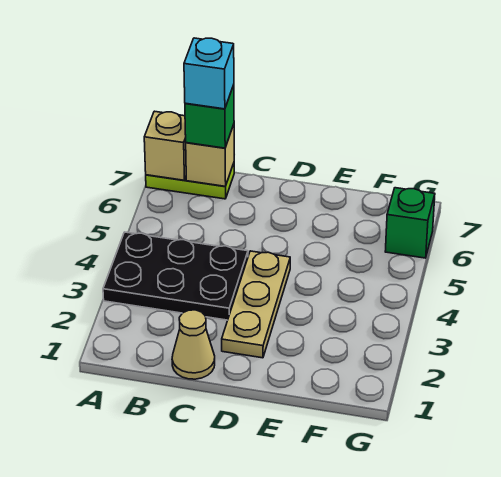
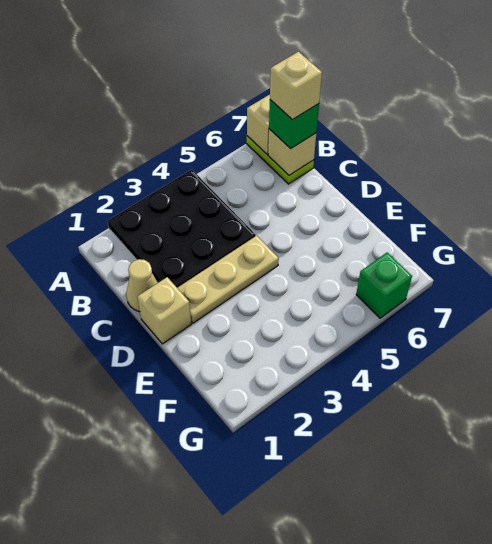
black 2x3 plate [103,232,248,320] -> black 3x3 plate [108,169,256,288]
cyan 1x1 brick [184,38,234,109] -> tan 1x1 brick [270,52,322,120]
none -> tan 1x1 brick [137,277,191,344]

